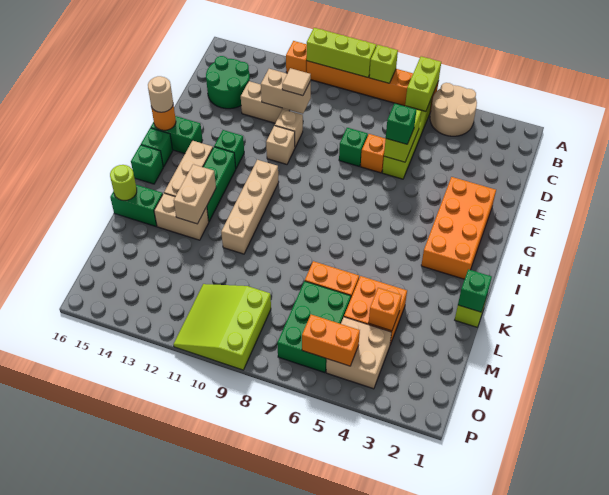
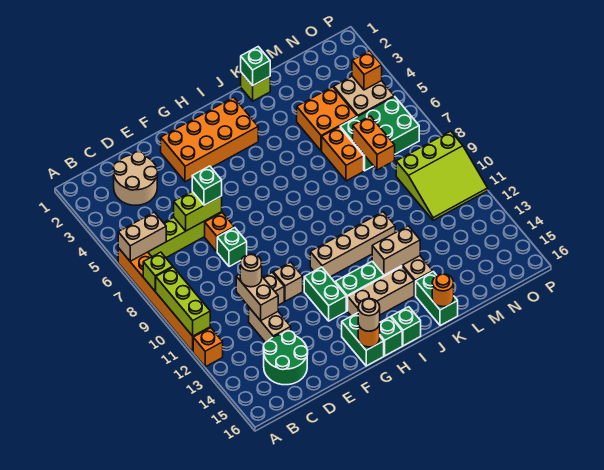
tan 2x2 round brick [430,83,477,136] -> tan 2x2 round brick moved to [113,152,158,205]
lime 1x2 brick [405,56,441,111] -> tan 1x2 brick [118,212,166,261]
tan 1x1 tile [282,68,311,96] -> tan 1x1 round brick [240,254,262,287]
green 1x1 brick [214,130,244,168] -> green 1x2 brick [304,267,346,321]
lime 1x1 round brick [110,165,137,200] -> orange 1x1 round brick [432,274,454,307]
orange 1x1 brick [369,288,402,331] -> orange 1x1 brick moved to [352,51,382,90]
orange 1x2 brick [302,315,360,366] -> orange 1x2 brick moved to [353,116,395,170]

